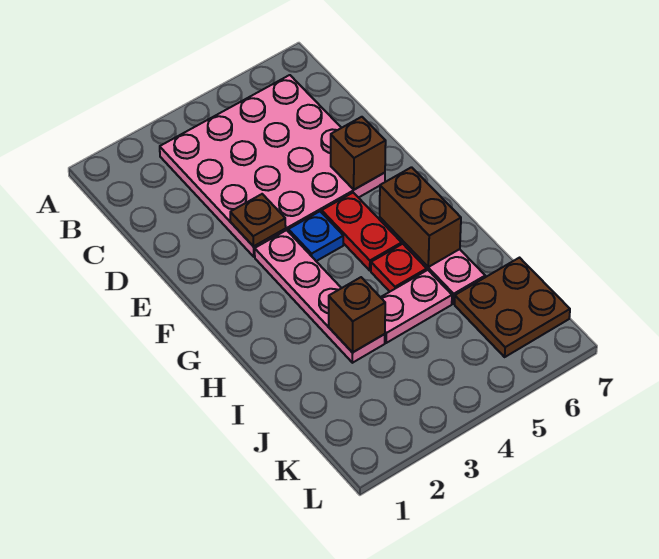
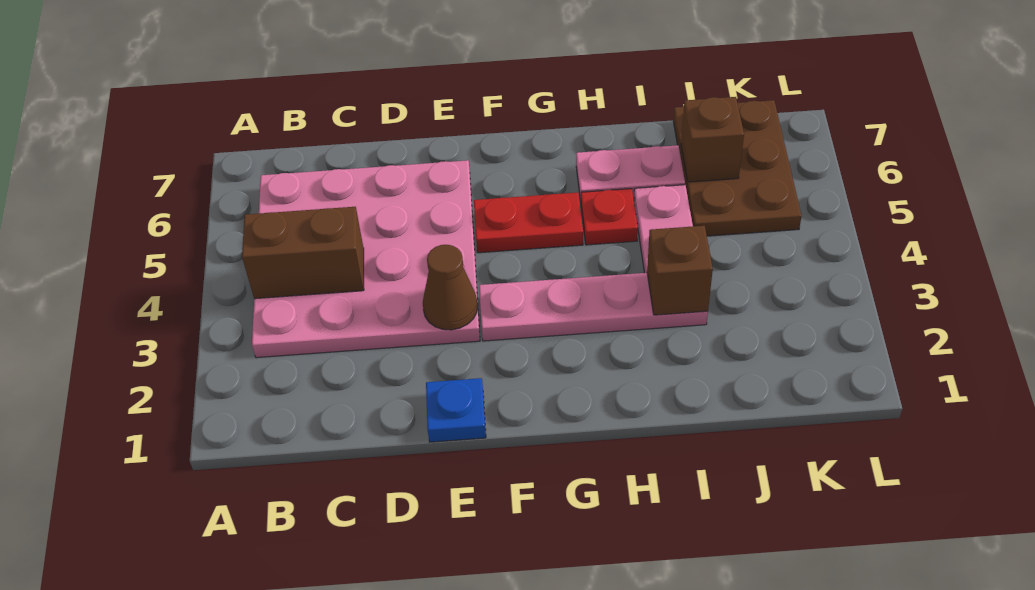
brown 1x1 plate [230,194,286,247] -> brown 1x1 cone [423,245,478,330]
brown 1x1 brick [331,117,386,190] -> brown 1x1 brick moved to [681,97,744,182]
blue 1x1 plate [288,211,343,261] -> blue 1x1 plate moved to [426,378,486,442]
brown 1x2 brick [380,167,461,267] -> brown 1x2 brick moved to [242,207,364,299]
brown 2x2 plate [455,258,570,357] -> brown 2x3 plate [673,100,802,236]

